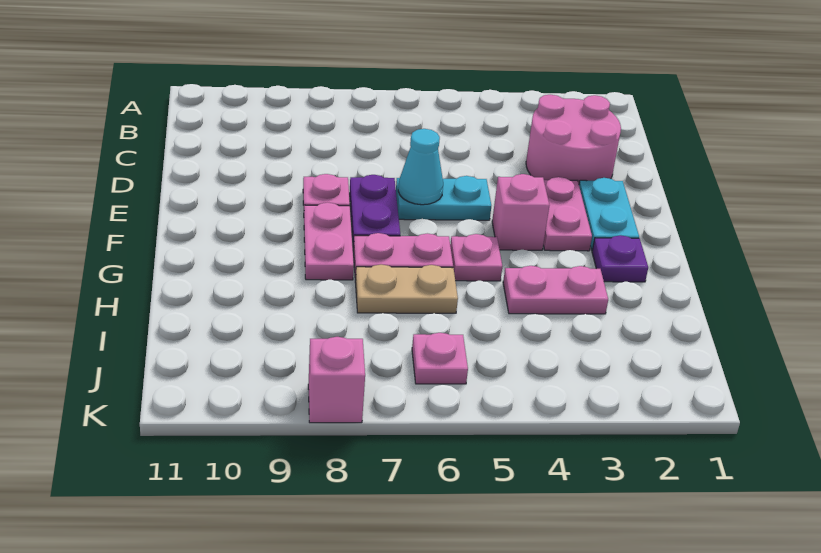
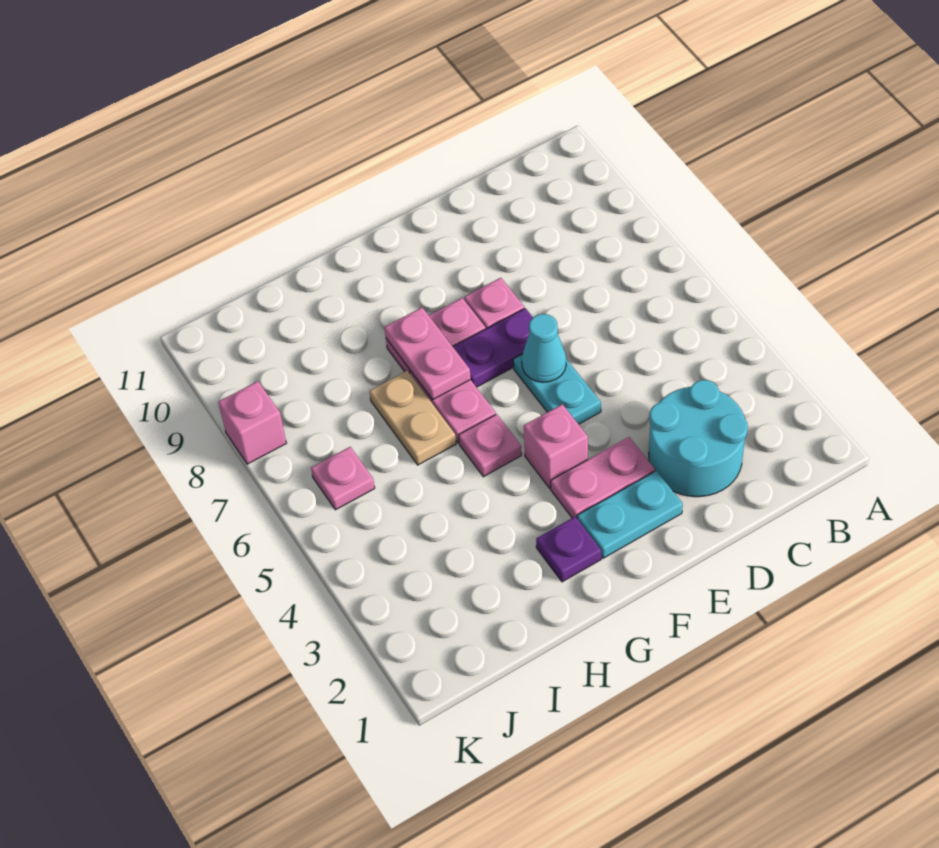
pink 2x2 round brick [526,95,621,184] -> cyan 2x2 round brick [649,380,748,497]
pink 1x2 plate [503,266,608,314] -> pink 1x2 plate moved to [385,308,471,400]

